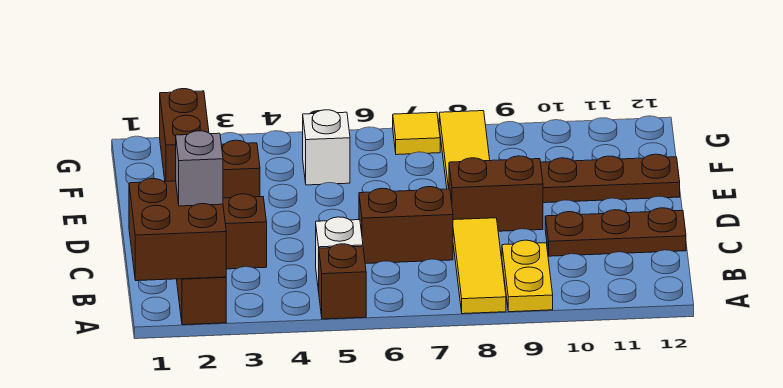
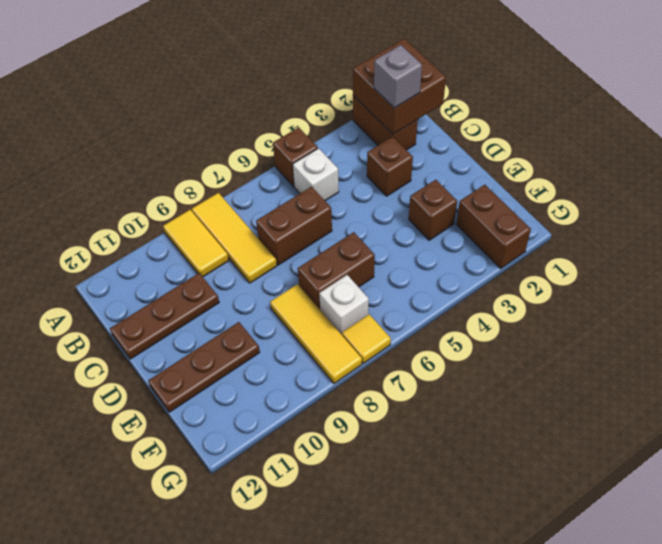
yellow 1x2 plate [502,240,553,312] -> yellow 1x2 tile [163,210,229,277]
brown 1x2 brick [449,156,543,231] -> brown 1x2 brick moved to [298,232,375,309]
white 1x1 brick [303,110,350,185] -> white 1x1 brick moved to [319,275,369,335]

